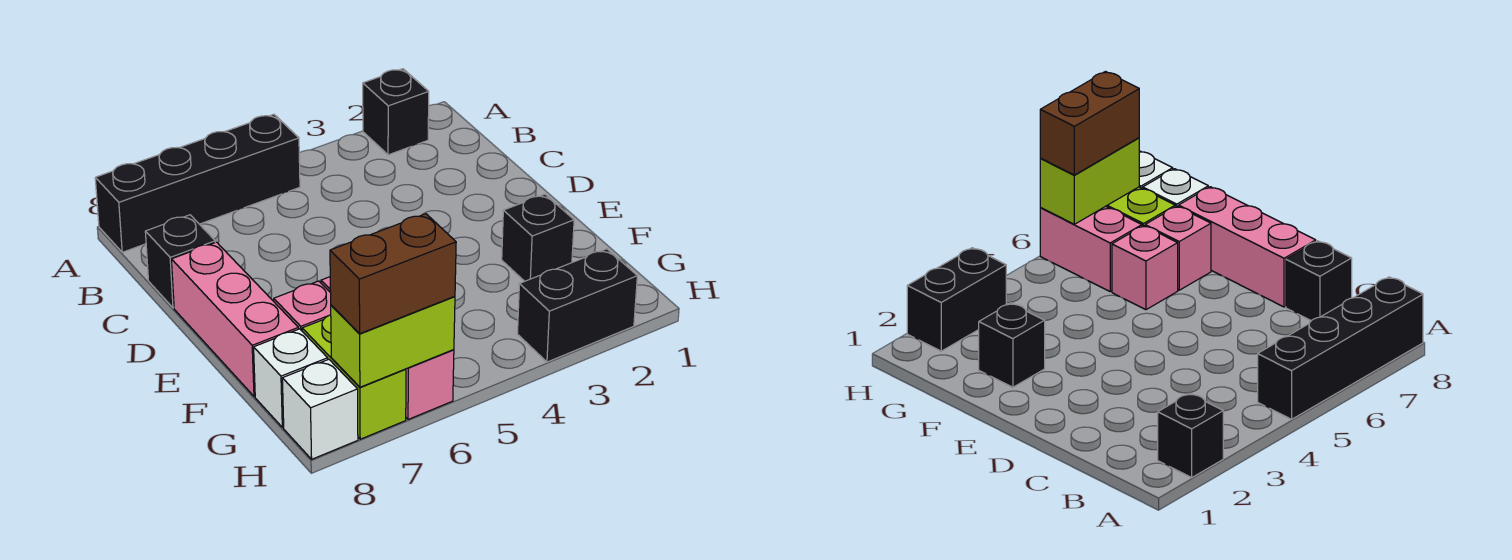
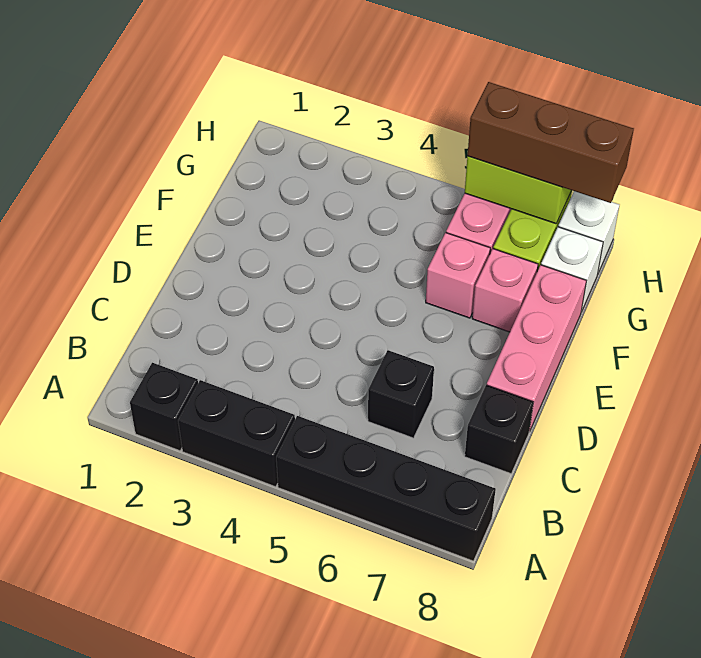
black 1x1 brick [502,194,574,281] -> black 1x1 brick moved to [368,350,434,438]
black 1x2 brick [518,249,637,362] -> black 1x2 brick moved to [178,380,295,487]
brown 1x2 brick [330,214,456,334] -> brown 1x3 brick [468,82,634,203]

